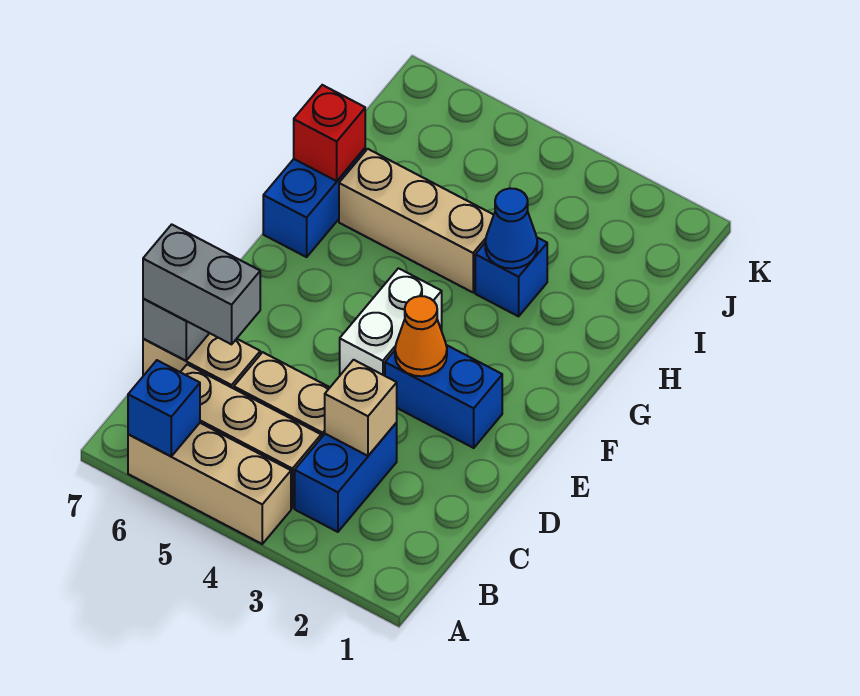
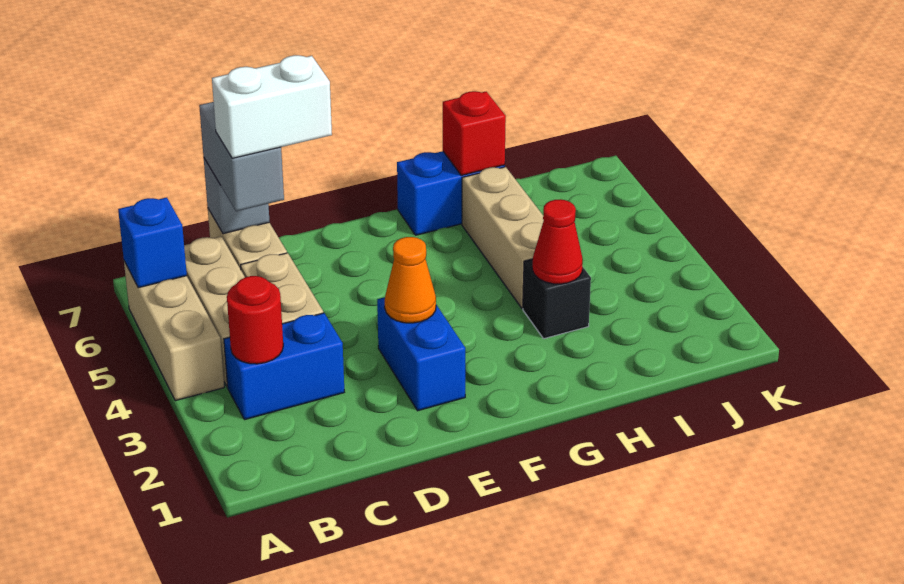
none -> red 1x1 round brick [227,276,283,364]
tan 1x1 brick [325,360,397,456] -> none
white 1x2 brick [340,268,442,376] -> white 1x2 brick moved to [212,55,332,158]
blue 1x1 brick [475,238,547,316] -> black 1x1 brick [523,259,591,339]
blue 1x1 cone [485,188,537,269] -> red 1x1 cone [532,199,583,284]

